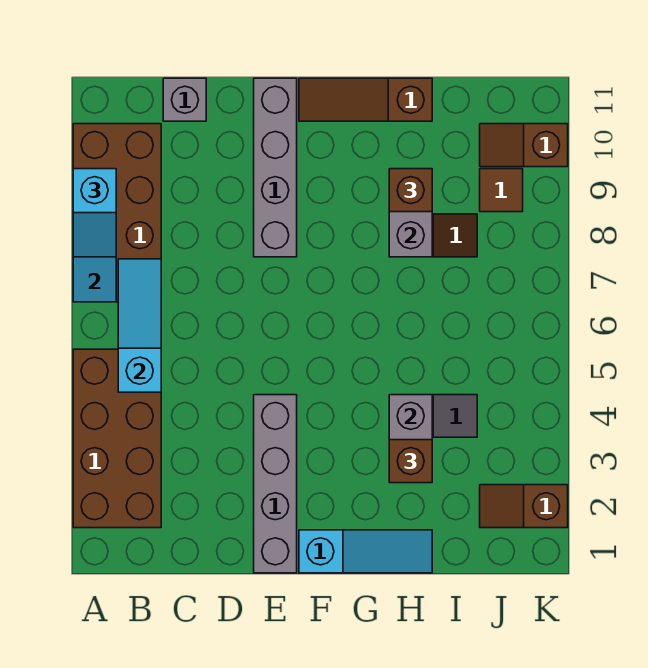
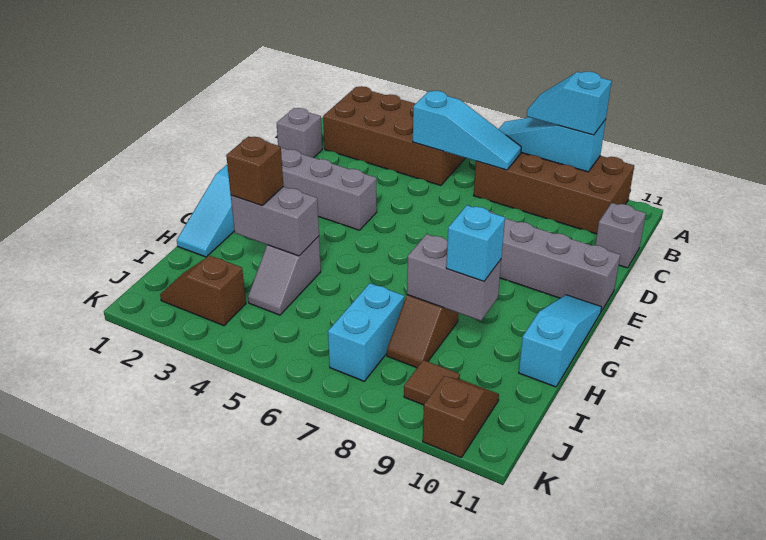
none -> grey 1x1 brick [277,108,322,158]
brown 1x3 slope [299,78,432,121] -> cyan 1x3 slope [519,295,602,387]
brown 1x1 brick [389,169,432,212] -> cyan 1x1 brick [446,205,505,281]
none -> cyan 1x2 brick [328,283,404,381]
brown 1x2 slope [480,485,568,528] -> brown 1x2 slope turned to [160,256,246,326]

